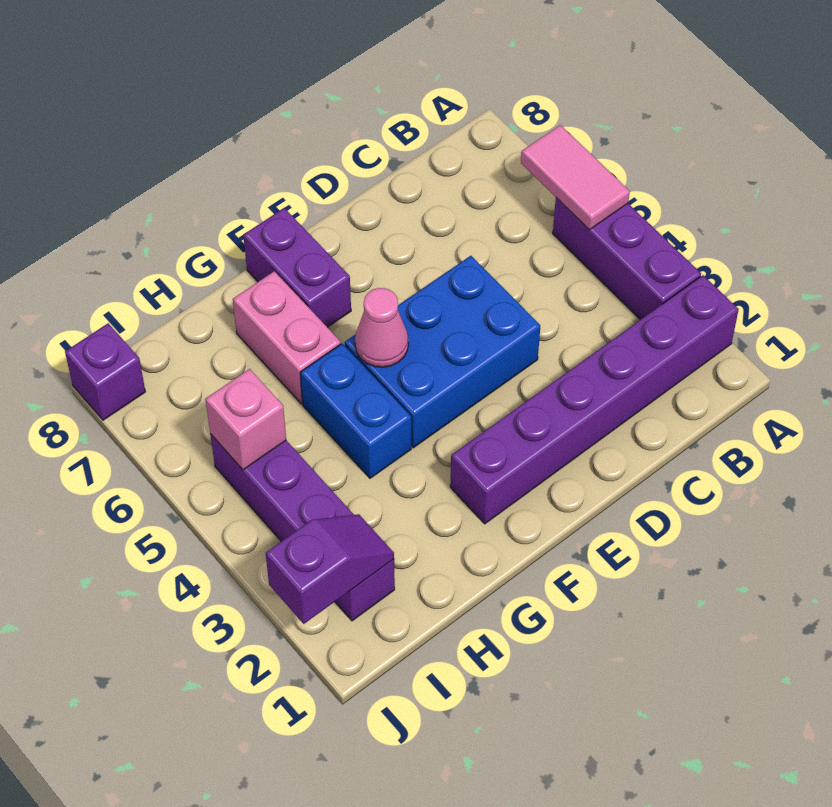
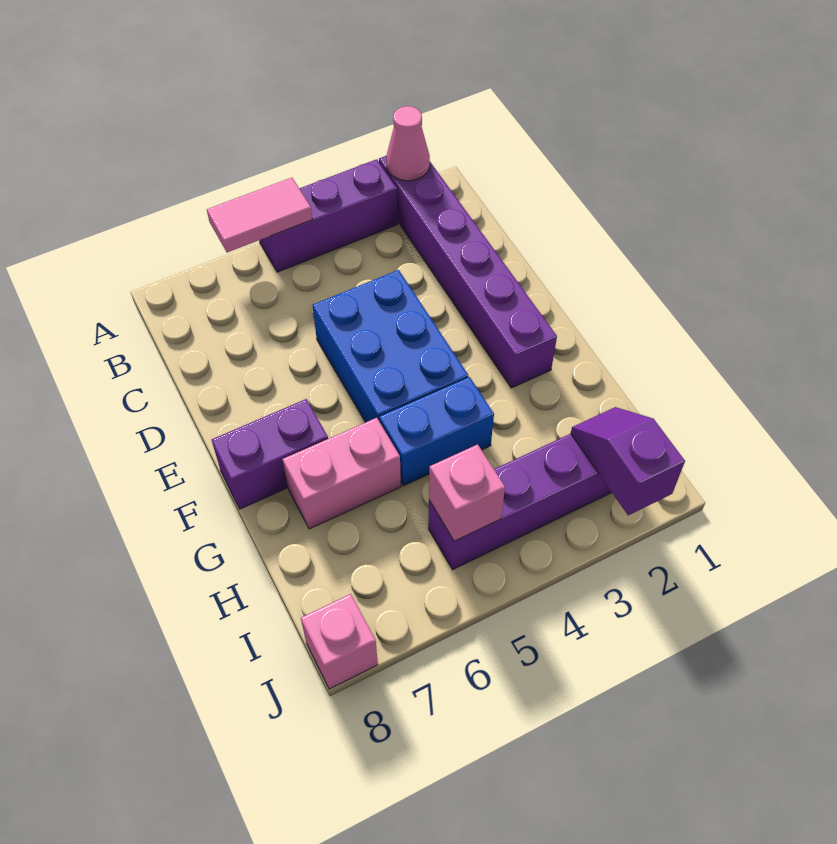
pink 1x1 cone [355,288,408,367] -> pink 1x1 cone moved to [386,106,430,181]
purple 1x1 brick [65,323,145,420] -> pink 1x1 brick [301,594,378,689]

